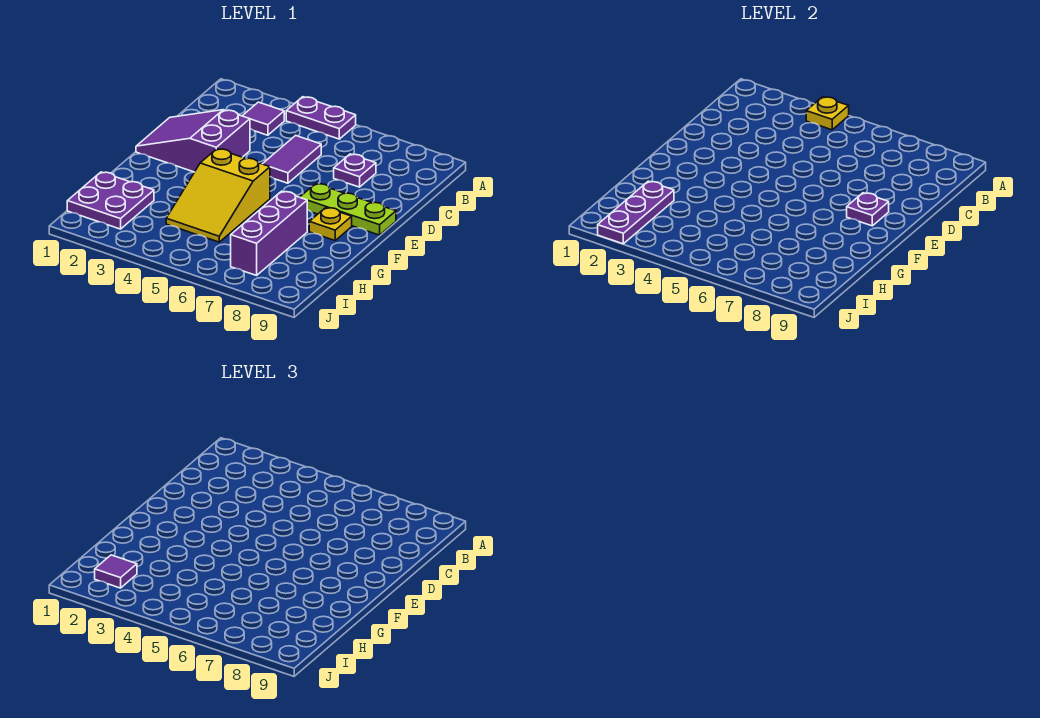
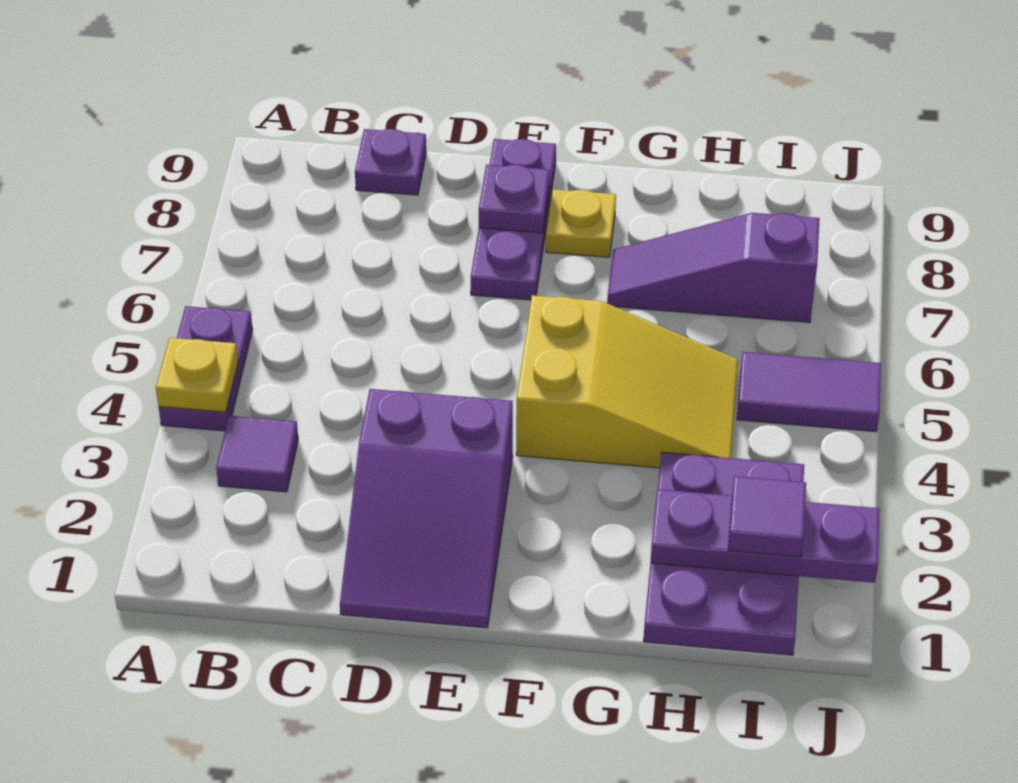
purple 1x2 tile [263,135,321,183] -> purple 1x2 tile moved to [737,352,881,432]
purple 1x1 plate [334,154,376,187] -> purple 1x1 plate moved to [355,129,426,195]
lime 1x3 plate [300,184,396,235] -> purple 1x3 plate [471,139,556,300]
purple 1x3 brick [231,191,307,275] -> purple 1x3 slope [607,213,820,322]
purple 2x2 plate [67,172,154,229] -> purple 2x3 plate [643,452,804,655]

